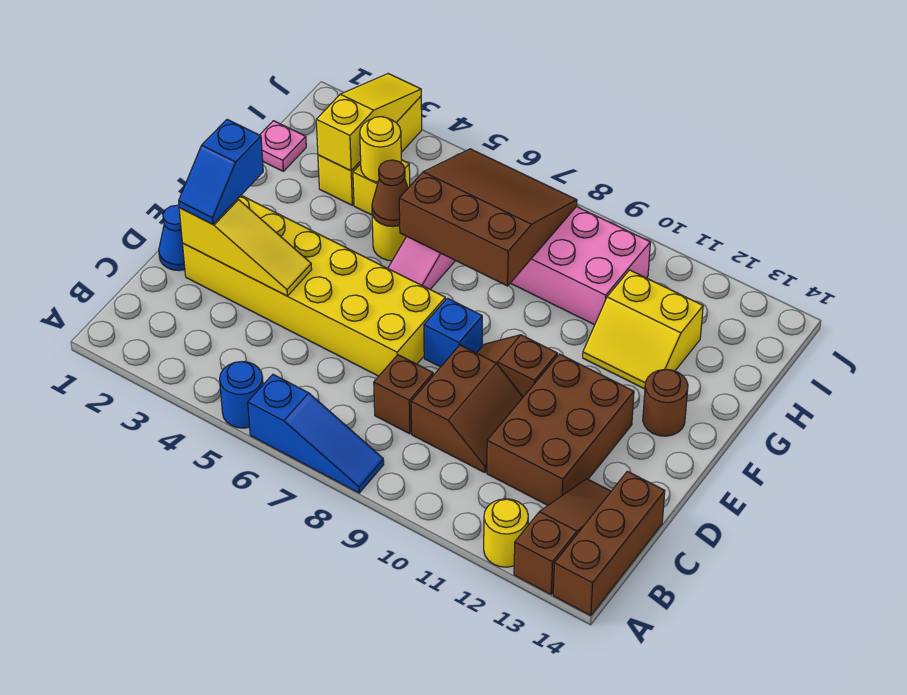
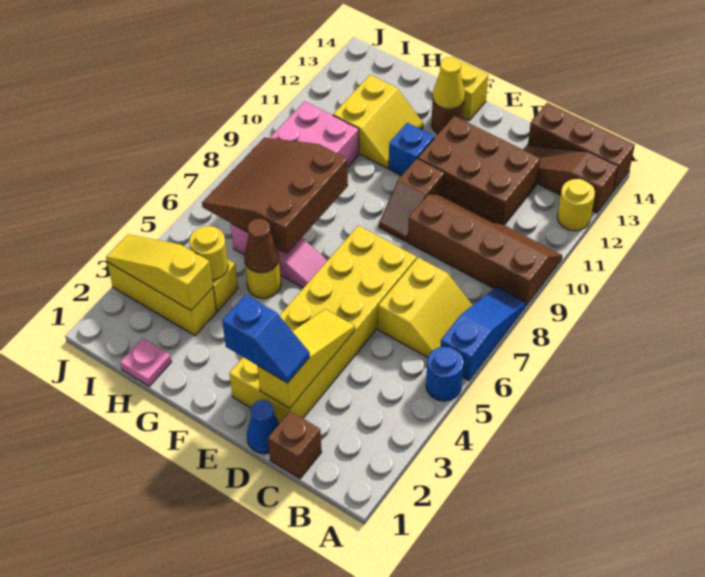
none -> yellow 2x2 slope [378,258,473,358]
brown 1x1 brick [374,355,433,434] -> brown 1x1 brick moved to [268,411,322,479]
brown 2x2 slope [411,345,523,473] -> brown 2x4 slope [408,195,562,305]
blue 1x1 brick [424,298,482,367] -> blue 1x1 brick moved to [389,123,434,176]
none -> yellow 1x1 cone [433,57,465,109]
none -> yellow 1x1 brick [460,62,488,120]

